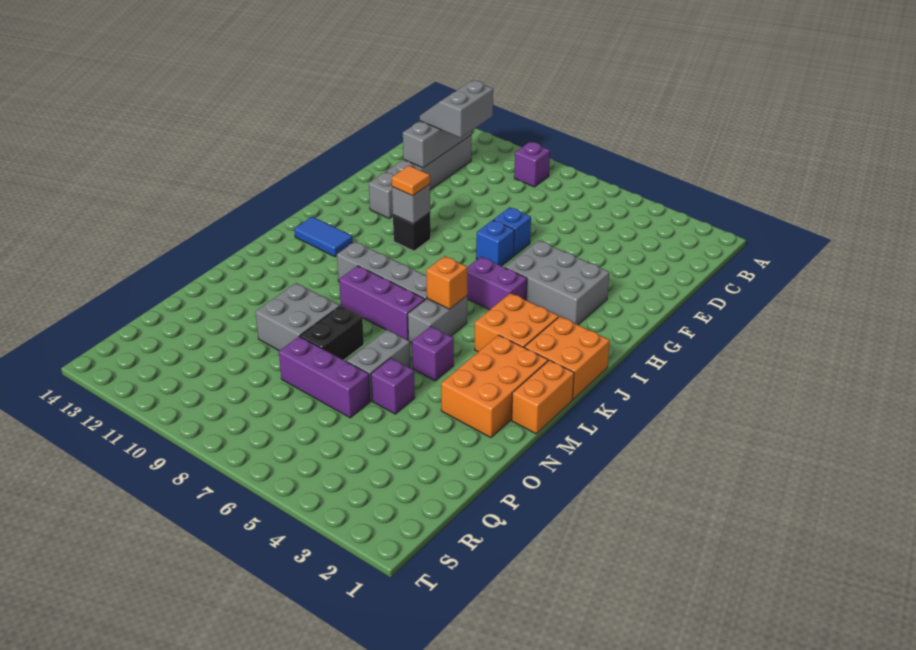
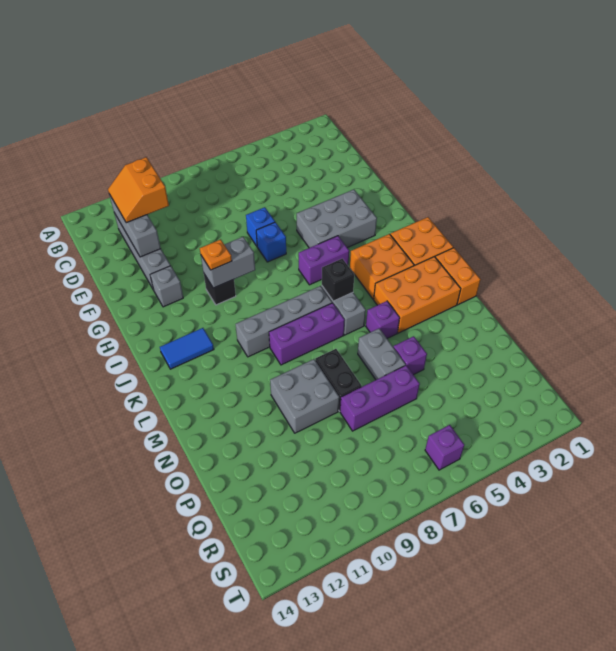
purple 1x1 brick [514,142,550,187] -> purple 1x1 brick moved to [425,425,464,470]
grey 2x2 slope [420,81,493,138] -> orange 2x2 slope [108,157,169,223]
grey 1x1 brick [392,184,430,224] -> grey 1x2 brick [201,237,255,288]
orange 1x1 tile [392,166,430,196] -> orange 1x1 plate [200,239,232,270]
orange 1x1 brick [426,256,467,309] -> black 1x1 brick [322,259,354,301]
orange 2x3 brick [441,335,548,438] -> orange 2x3 brick turned to [374,257,461,333]

